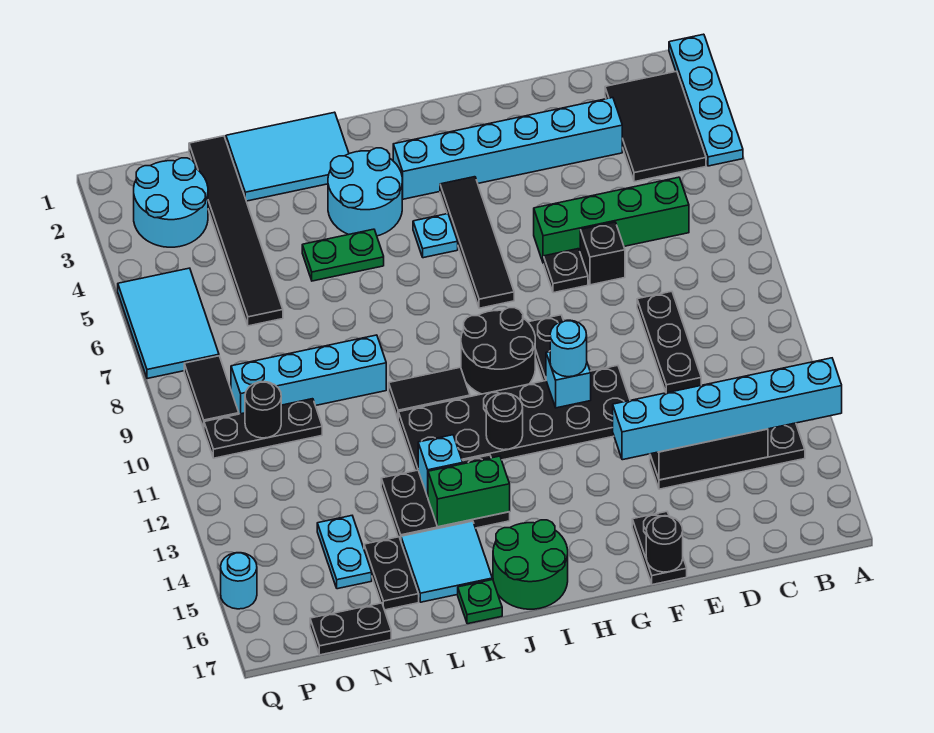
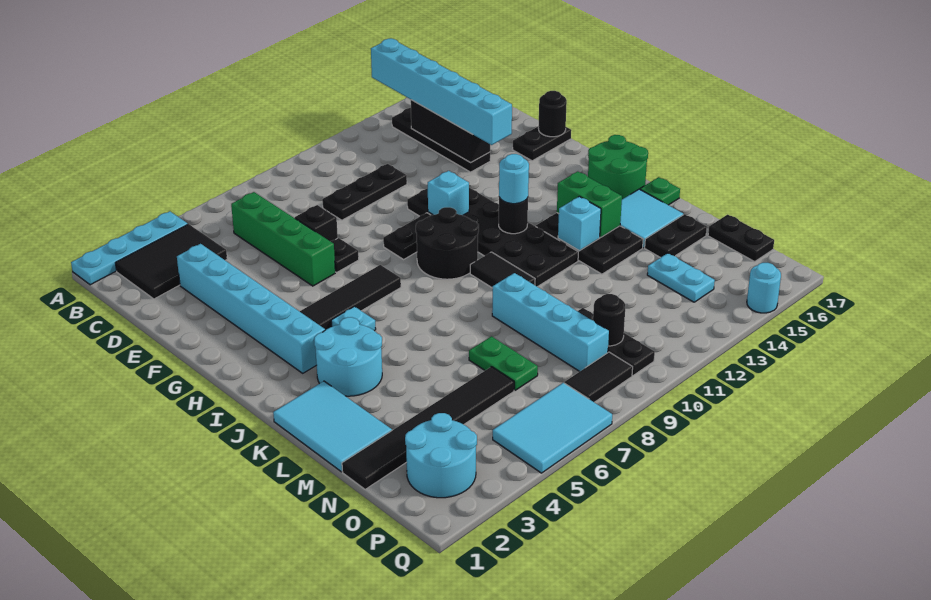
cyan 1x1 round brick [550,320,587,377] -> cyan 1x1 round brick moved to [499,154,529,204]
green 1x2 plate [302,229,384,281] -> green 1x2 plate moved to [469,336,538,390]
cyan 1x2 plate [317,516,372,589] -> cyan 1x2 plate turned to [647,253,715,302]

